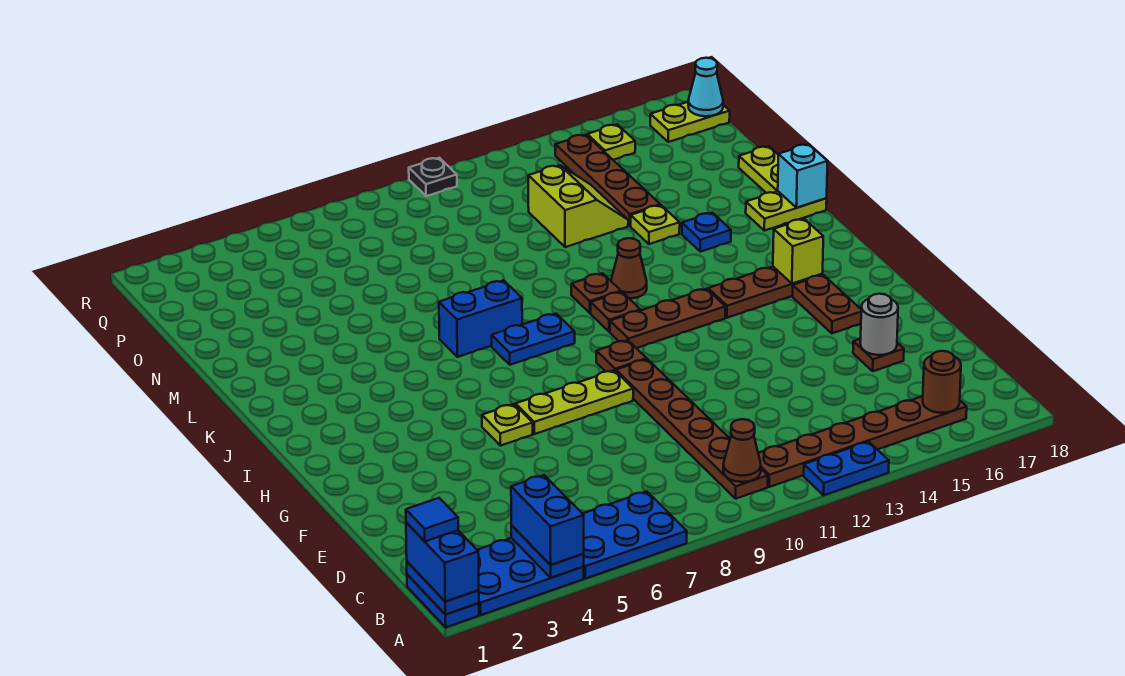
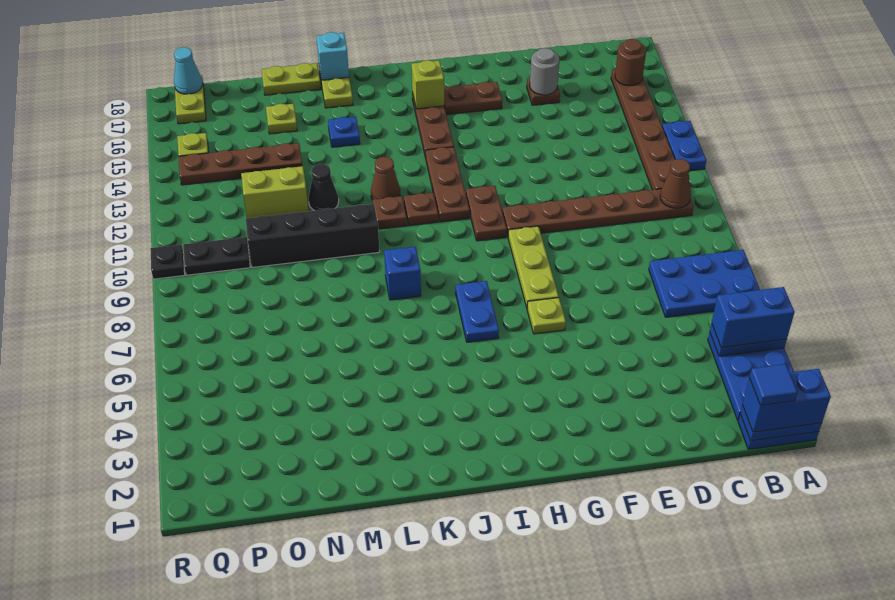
blue 2x3 plate [583,491,687,579] -> blue 2x3 plate turned to [649,250,760,317]
brown 1x1 plate [596,340,647,372] -> brown 1x2 plate [466,186,507,241]
blue 1x2 plate [492,314,575,365] -> blue 1x2 plate moved to [456,281,499,342]
blue 1x2 brick [439,281,522,357] -> blue 1x1 brick [384,247,421,300]
none -> black 1x4 brick [246,204,380,267]
none -> black 1x1 cone [309,164,339,211]
lime 1x1 plate [631,205,680,244] -> lime 1x1 plate moved to [266,104,297,134]
none -> black 1x2 plate [183,237,250,275]

